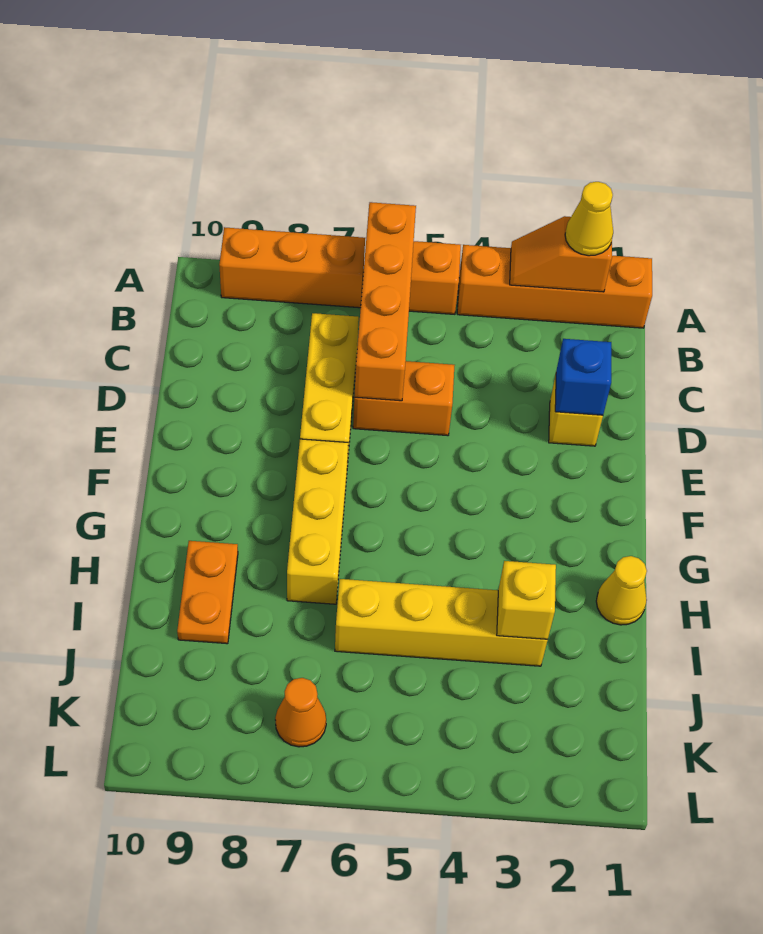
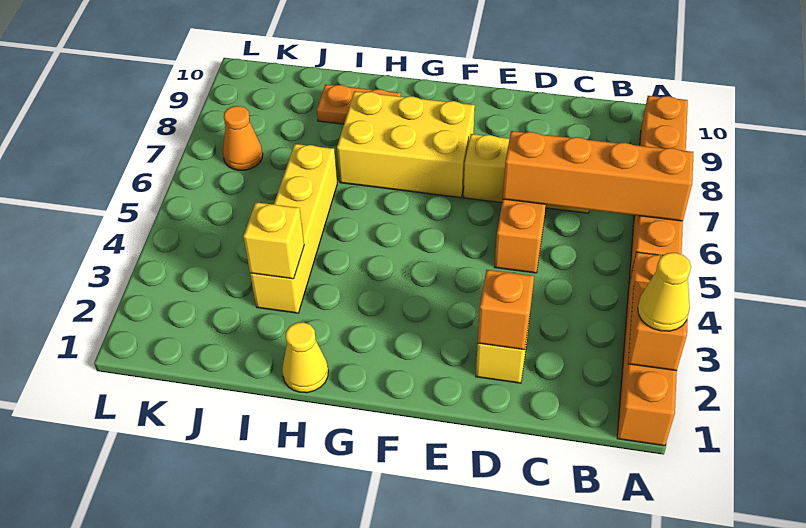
blue 1x1 brick [555,339,611,415] -> orange 1x1 brick [478,270,534,350]
yellow 1x3 brick [287,439,348,604] -> yellow 2x3 brick [337,91,475,198]

